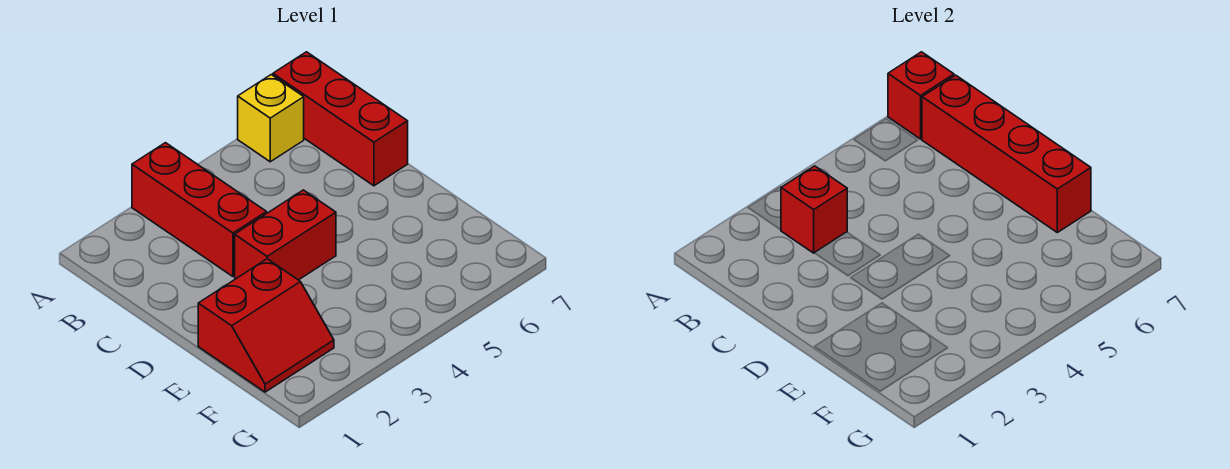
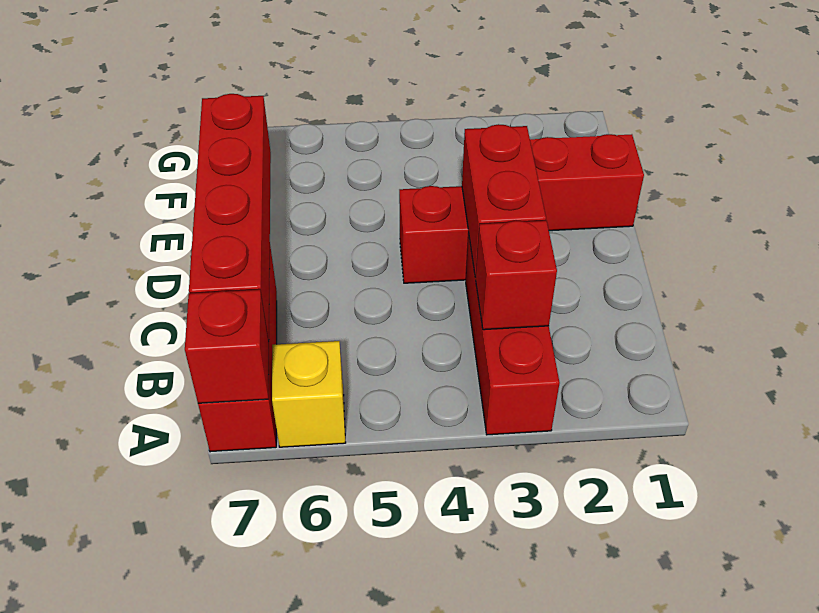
none -> red 1x2 brick [462,124,546,277]

